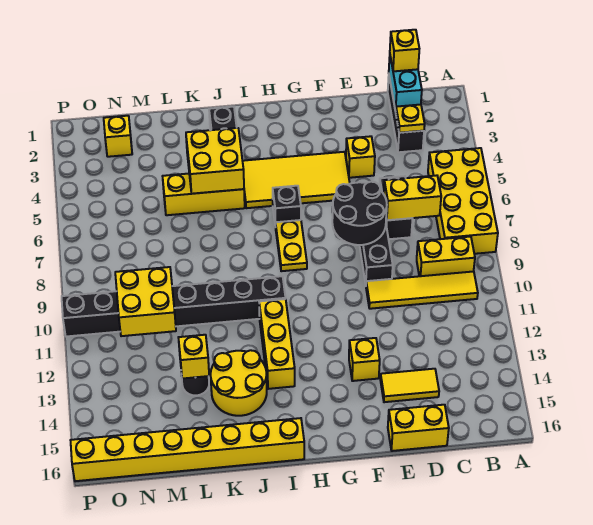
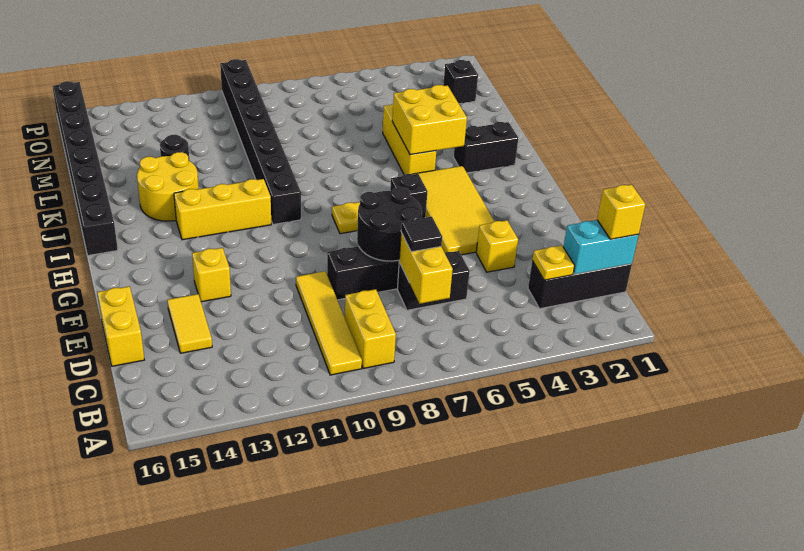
yellow 2x4 brick [428,148,498,254] -> none
none -> black 1x1 tile [401,216,442,252]
yellow 1x8 brick [71,418,304,481] -> black 1x8 brick [52,81,118,255]
yellow 1x1 brick [178,335,209,379] -> none
yellow 2x2 brick [115,267,176,336] -> none
yellow 1x1 brick [104,116,132,157] -> black 1x1 brick [443,60,478,104]

